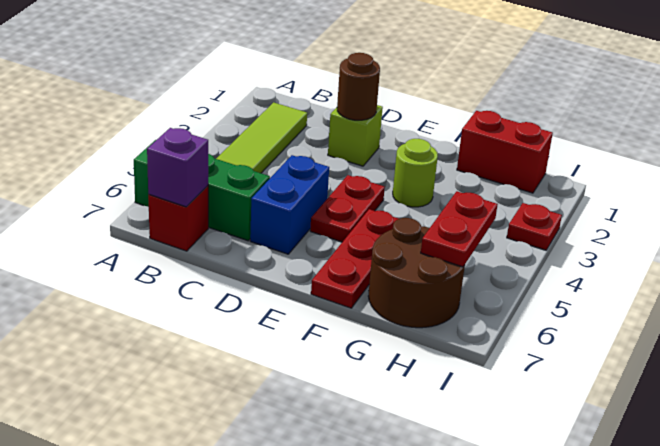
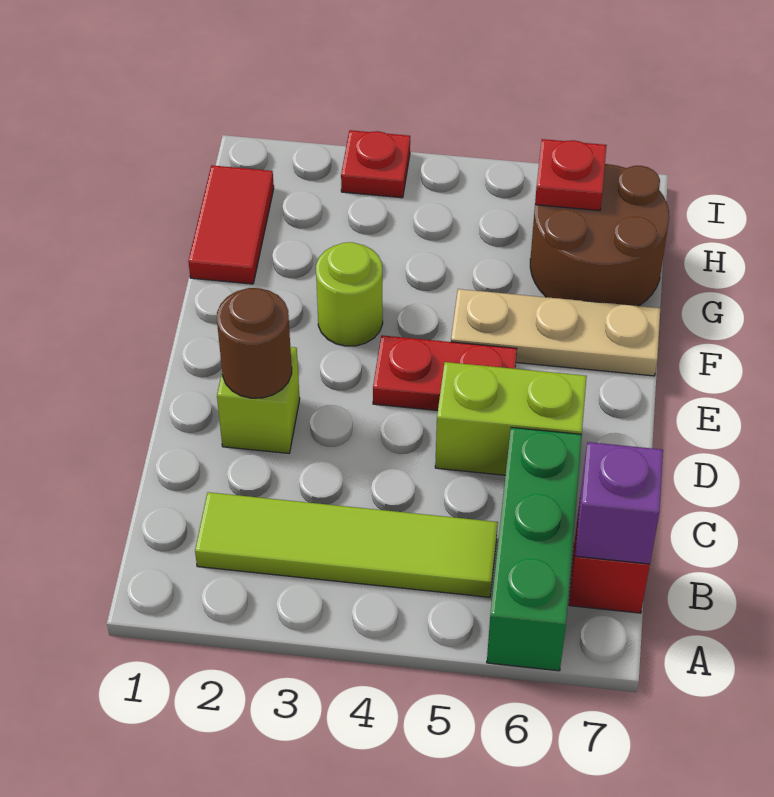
blue 1x2 brick [250,155,329,254] -> lime 1x2 brick [435,362,587,475]
red 1x3 plate [311,209,398,308] -> tan 1x3 plate [451,289,660,376]
red 1x2 brick [457,111,553,193] -> red 1x2 tile [188,165,274,284]
red 1x2 plate [421,191,498,267] -> red 1x1 plate [535,139,607,211]

